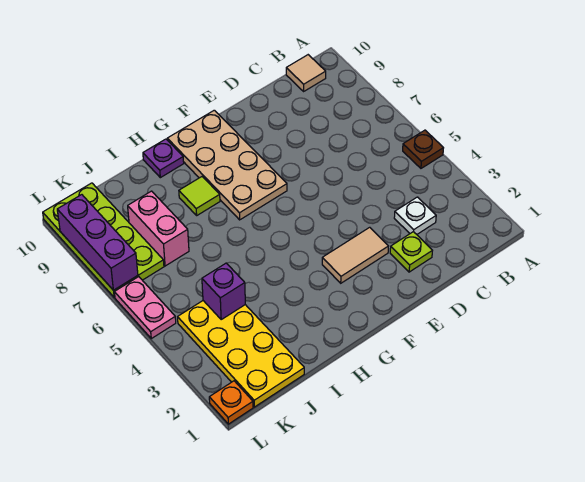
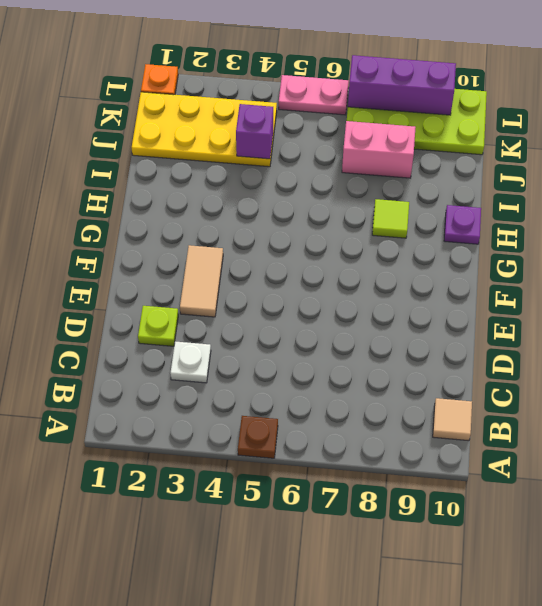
tan 2x4 plate [167,110,287,220] -> none

